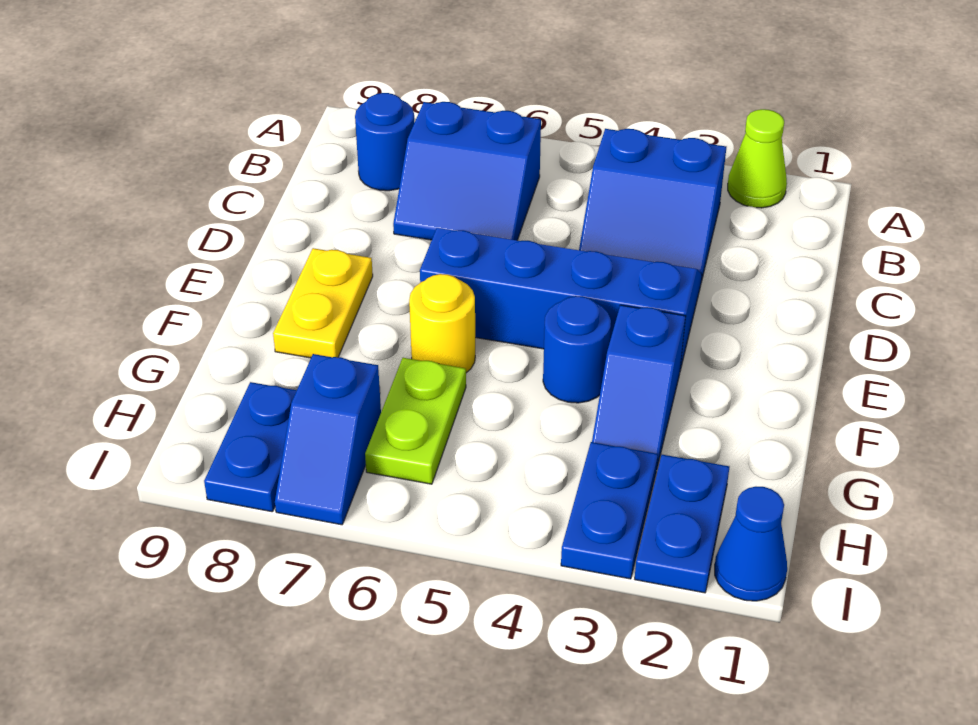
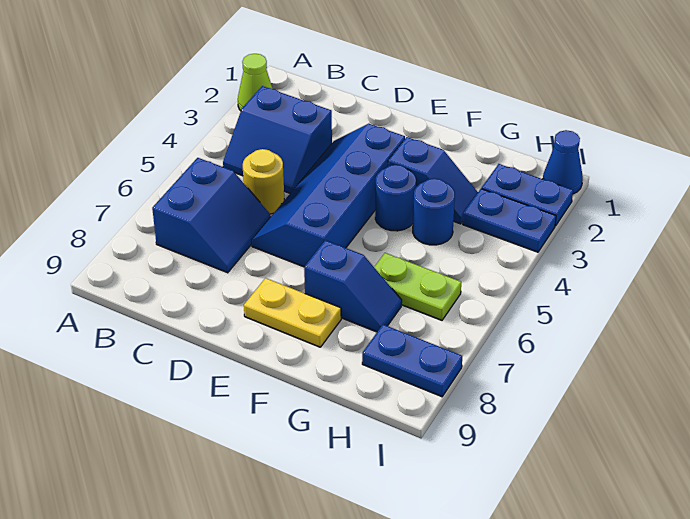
blue 2x2 slope [579,129,726,282] -> blue 2x2 slope turned to [223,86,332,193]
blue 1x1 round brick [355,93,414,191] -> blue 1x1 round brick moved to [413,178,455,245]
yellow 1x1 round brick [409,274,475,373] -> yellow 1x1 round brick moved to [243,149,284,214]
blue 1x2 slope [275,354,381,525] -> blue 1x2 slope moved to [304,240,402,332]

